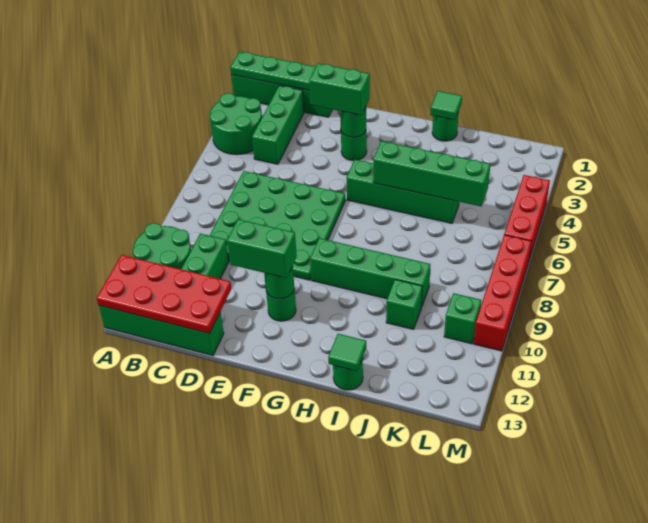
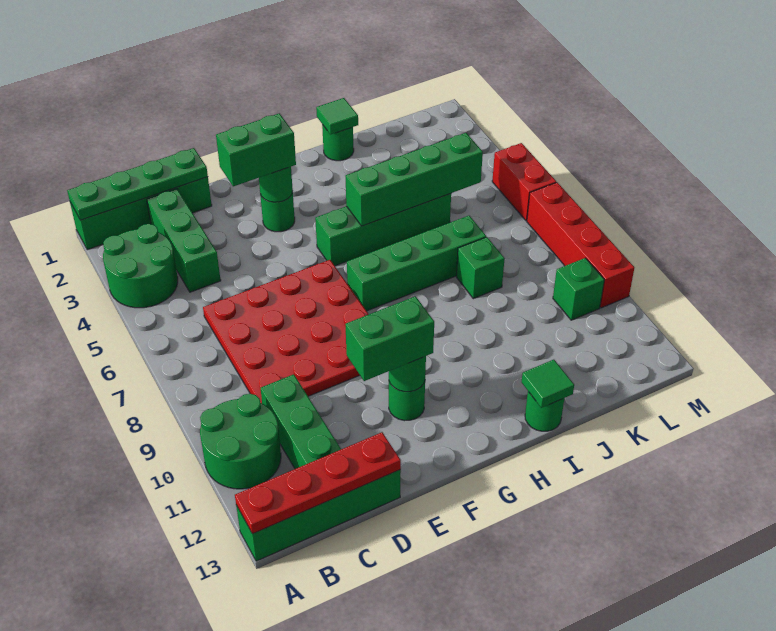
red 2x4 plate [97,255,232,334] -> red 1x4 plate [235,432,401,534]
green 4x4 plate [210,171,345,280] -> red 4x4 plate [203,260,369,403]
green 1x4 brick [310,238,430,307] -> green 1x4 brick moved to [347,216,486,311]
green 1x1 brick [386,279,422,329] -> green 1x1 brick moved to [457,237,505,299]
red 1x3 brick [504,175,550,260] -> red 1x2 brick [492,143,556,221]

